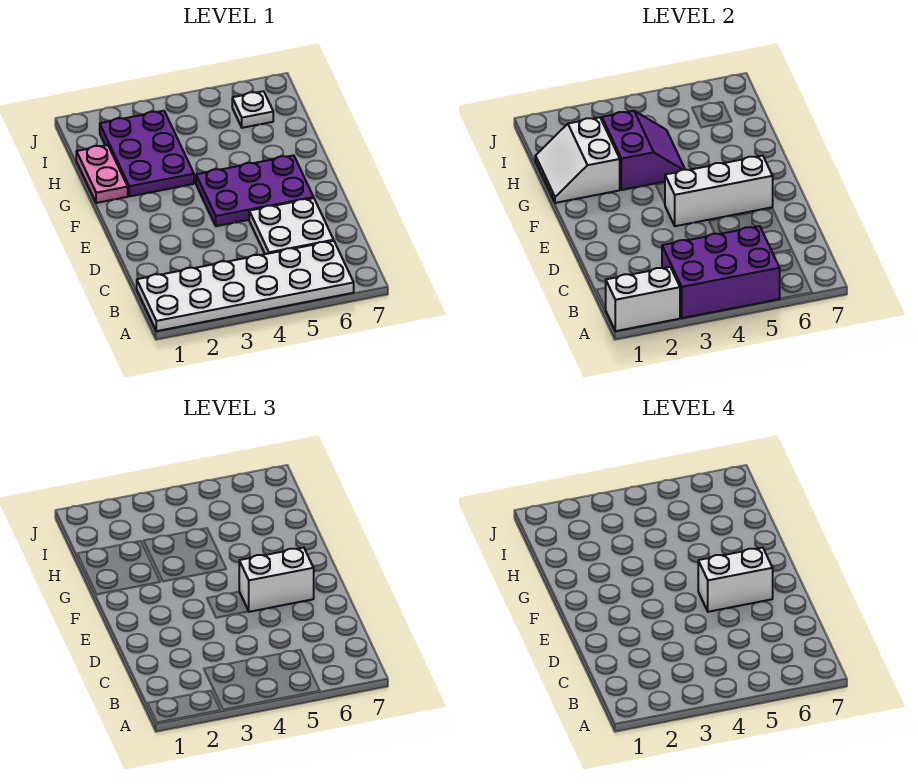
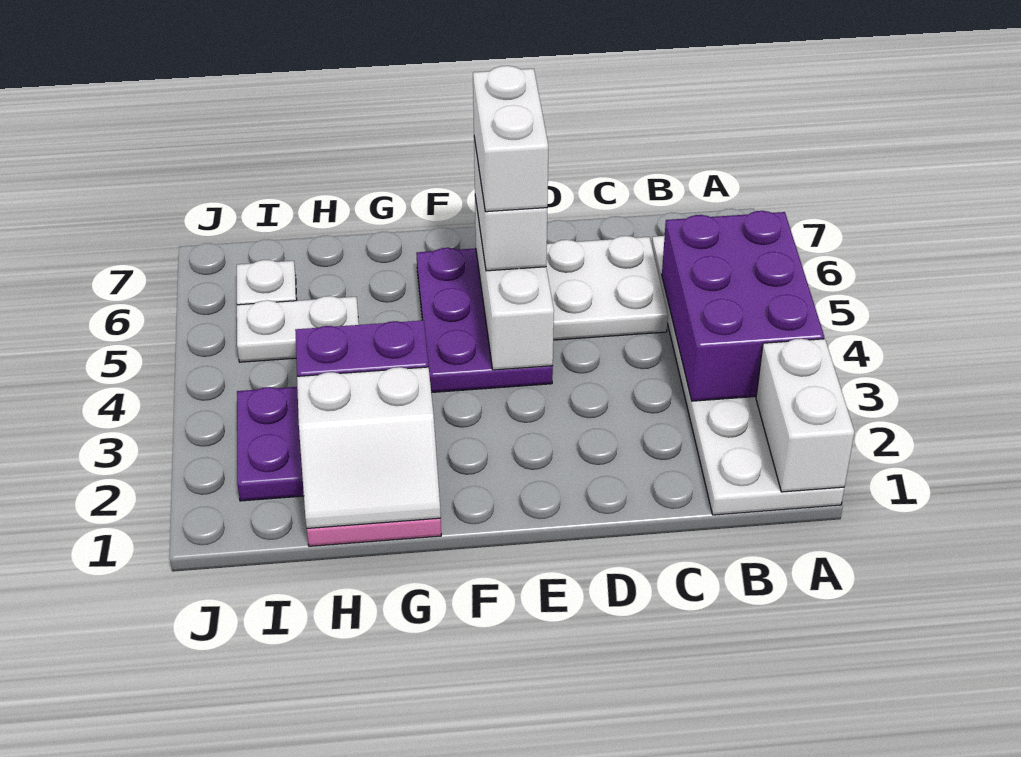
none -> white 1x2 plate [237,296,359,362]

